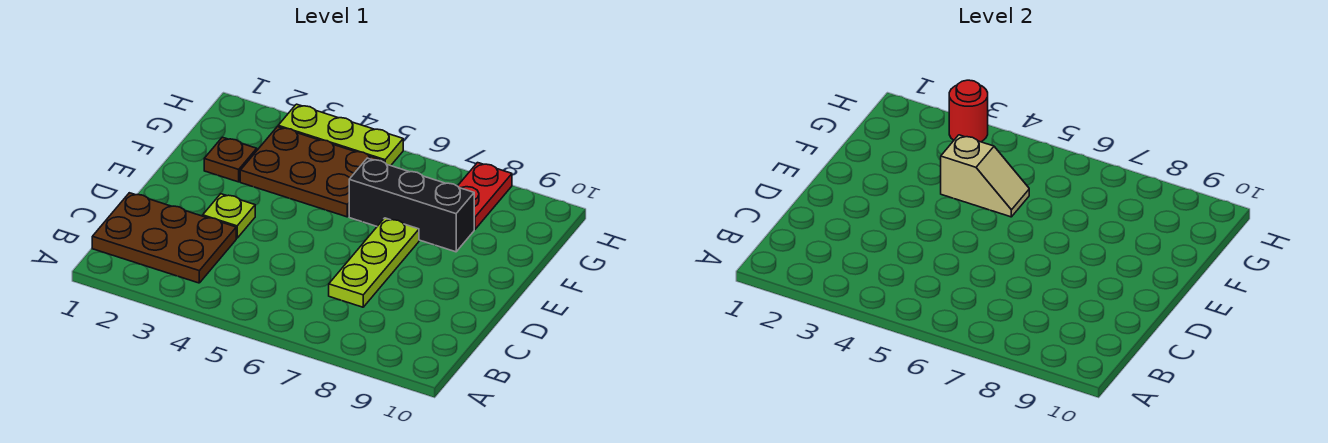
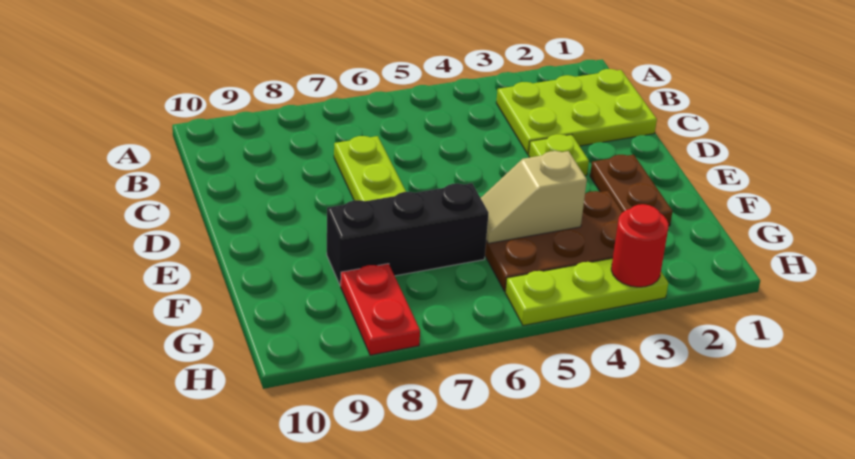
brown 2x3 plate [92,193,236,283] -> lime 2x3 plate [496,69,657,155]
brown 1x1 plate [204,137,257,182] -> brown 1x2 plate [590,155,673,226]

